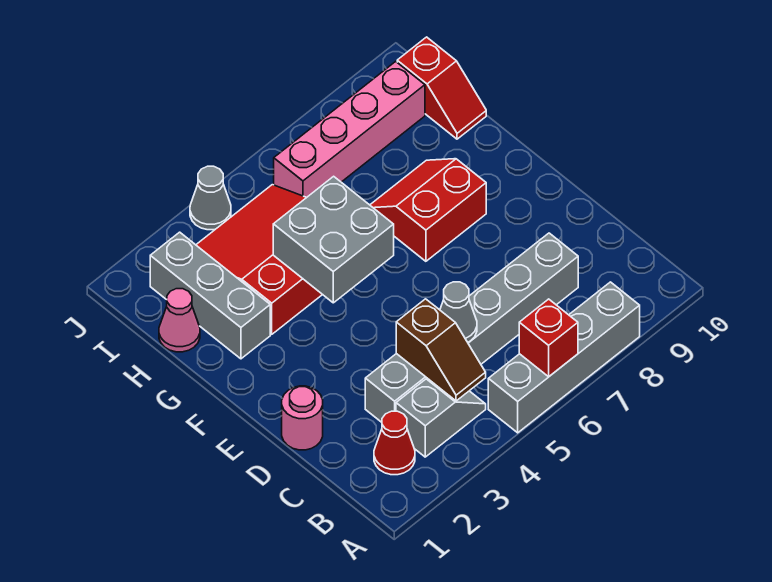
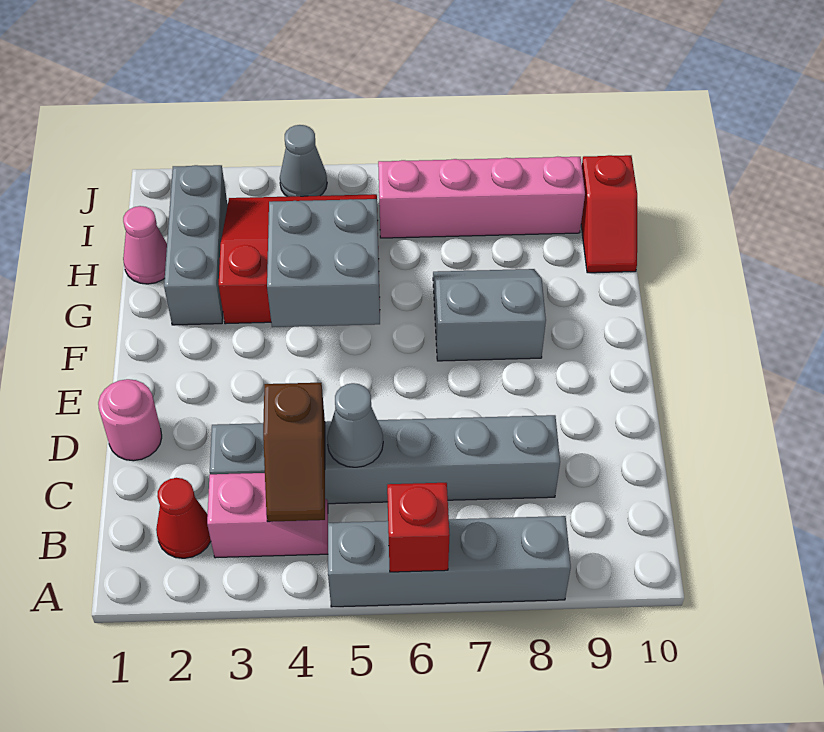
grey 1x2 slope [396,379,486,457] -> pink 1x2 slope [207,473,328,558]
red 2x2 slope [370,159,486,261] -> grey 2x2 slope [433,269,546,361]

